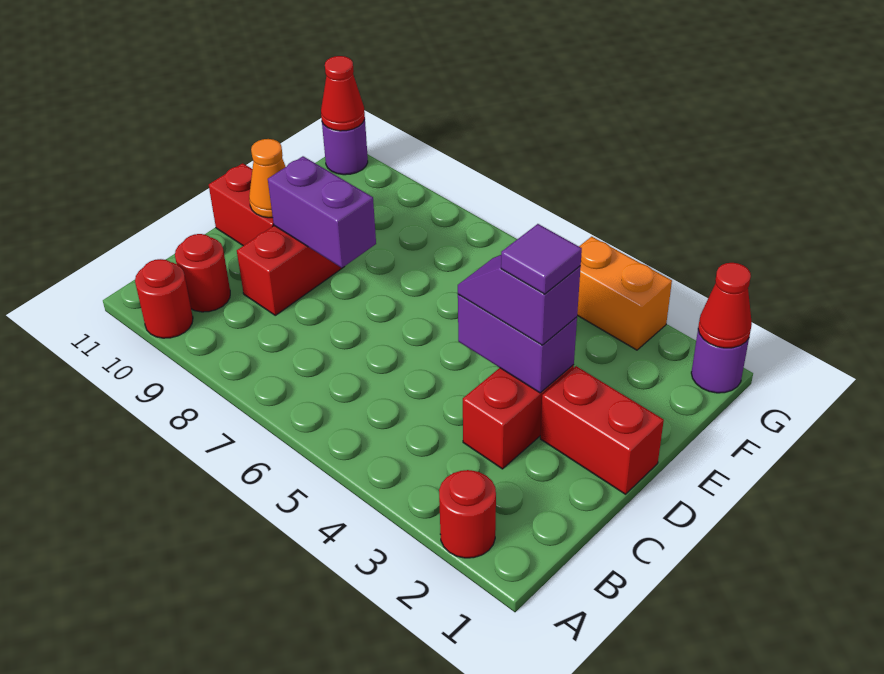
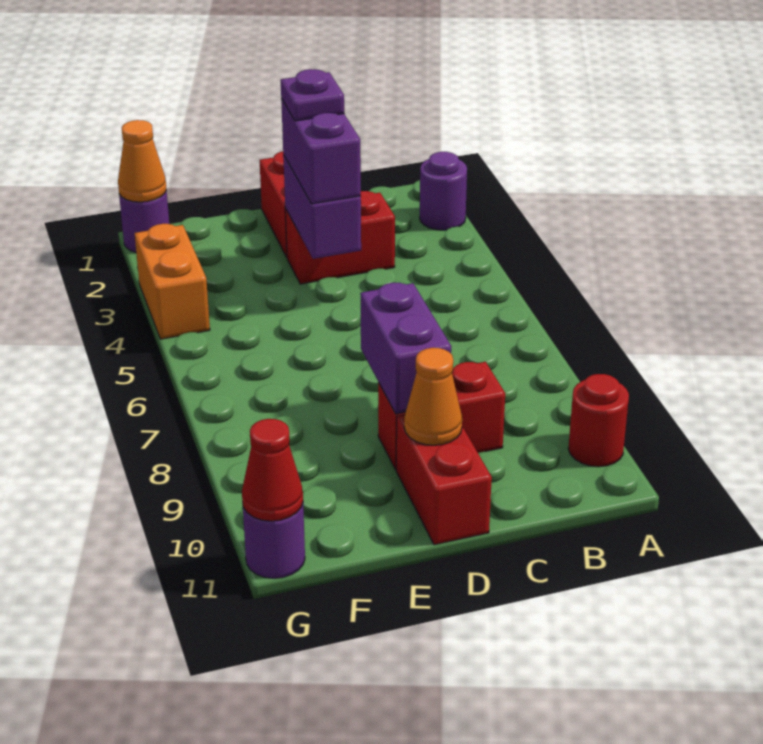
red 1x1 round brick [439,470,496,558] -> purple 1x1 round brick [420,152,467,230]
red 1x1 round brick [175,234,230,312] -> none
purple 1x2 slope [458,255,581,345] -> purple 1x2 brick [281,99,361,204]
purple 1x1 tile [501,224,582,294] -> purple 1x1 plate [281,69,344,121]
red 1x1 cone [698,263,752,348] -> orange 1x1 cone [118,120,167,202]

